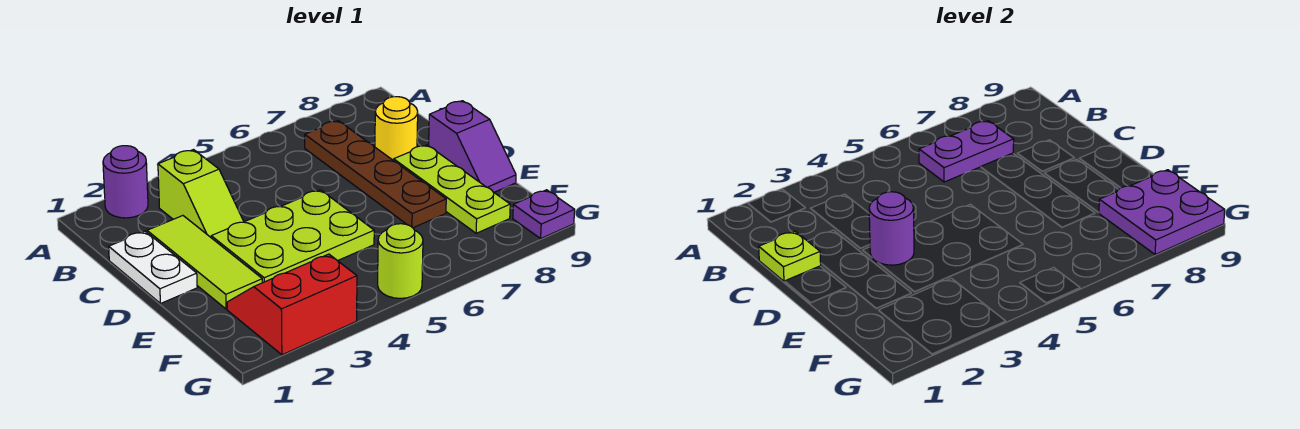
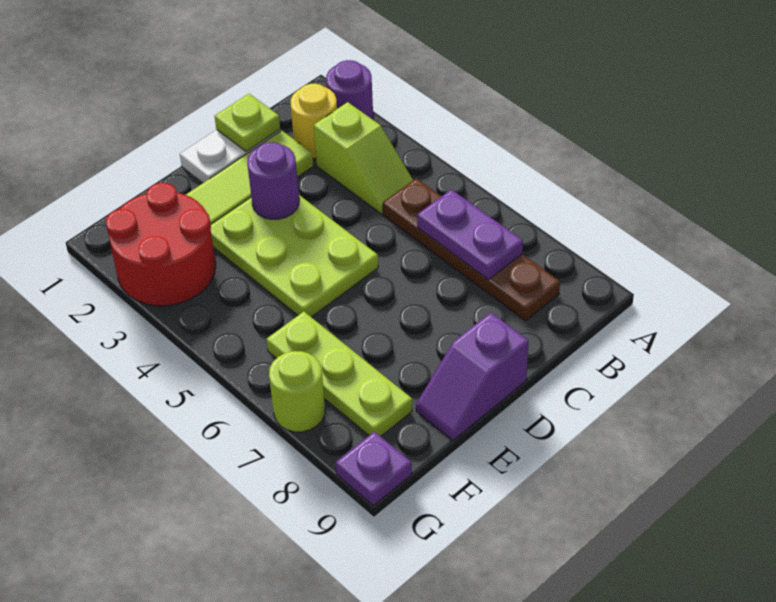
lime 1x2 slope [158,150,244,237] -> lime 1x2 slope turned to [314,102,413,214]
brown 1x4 plate [305,121,446,228] -> brown 1x4 plate turned to [383,178,560,321]
yellow 1x1 round brick [375,97,418,161] -> yellow 1x1 round brick moved to [291,84,337,158]
lime 1x3 plate [394,145,510,233] -> lime 1x3 plate turned to [267,312,412,436]
red 2x2 slope [227,254,357,355] -> red 2x2 round brick [106,183,216,306]
purple 2x2 plate [1099,170,1225,254] -> none
lime 1x1 round brick [378,224,423,298] -> lime 1x1 round brick moved to [269,351,325,432]

